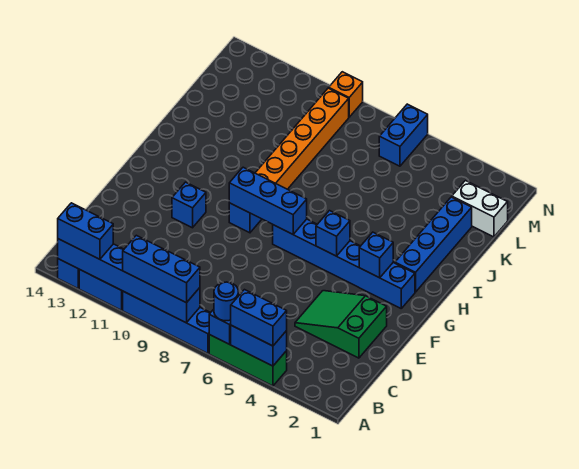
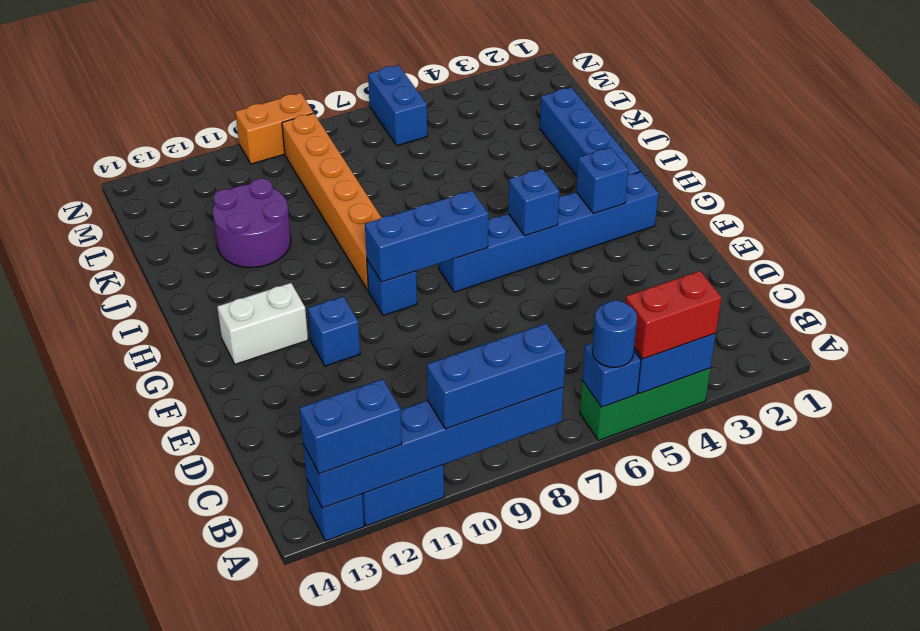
blue 1x2 brick [231,290,287,346] -> red 1x2 brick [626,271,721,359]
blue 1x4 brick [123,291,210,353] -> none
green 2x3 slope [295,291,387,358] -> none
none -> purple 2x2 round brick [213,178,291,268]
white 1x2 brick [452,181,508,237] -> white 1x2 brick moved to [217,283,308,364]
orange 1x1 brick [329,72,363,117] -> orange 1x2 brick [235,93,313,164]

